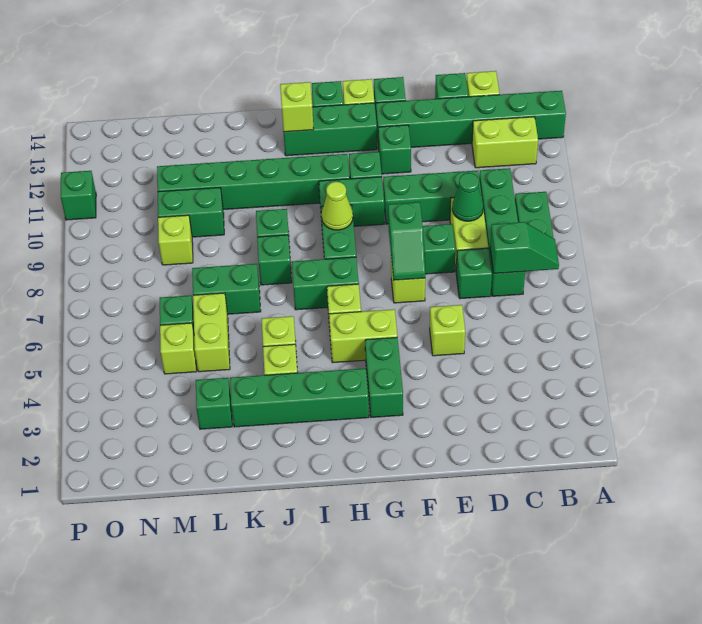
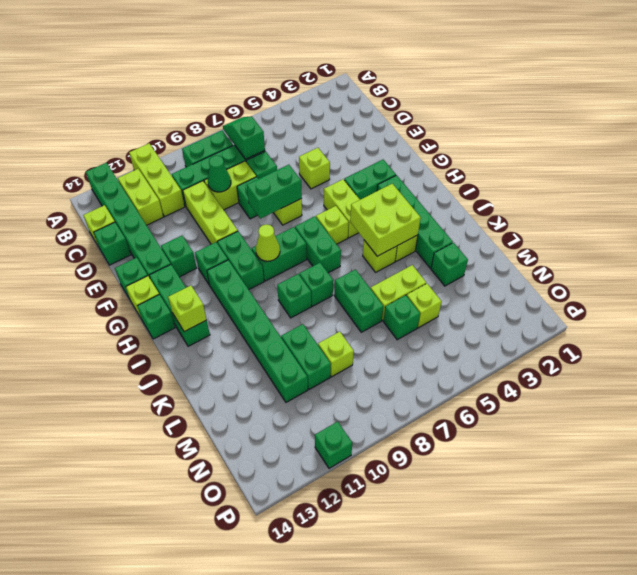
none -> lime 1x3 brick [129,144,185,216]
green 1x3 brick [383,170,481,224] -> lime 1x3 brick [183,181,238,244]
green 1x2 slope [388,202,425,280] -> green 1x2 brick [247,165,302,219]
none -> lime 2x2 brick [350,184,421,256]

